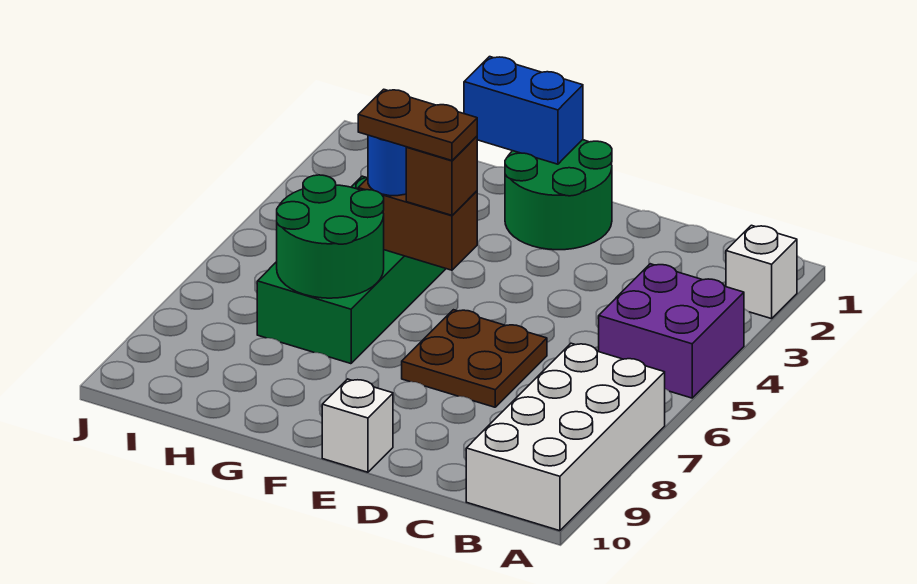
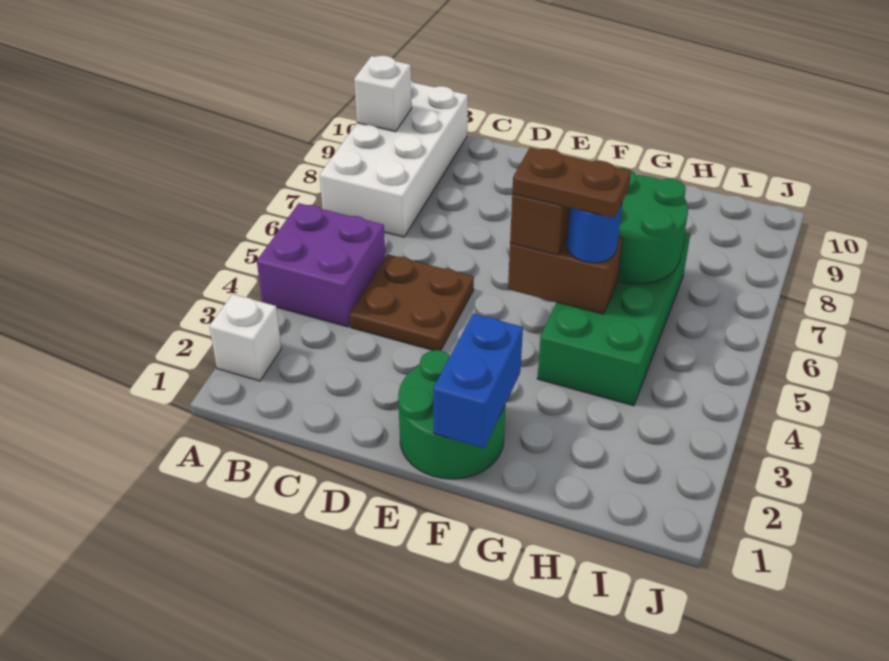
brown 2x2 plate [402,310,547,407] -> brown 2x2 plate moved to [350,254,474,351]
white 1x1 brick [322,379,393,472] -> white 1x1 brick moved to [354,56,412,132]
blue 1x2 brick [464,57,583,164] -> blue 1x2 brick turned to [433,314,523,448]

